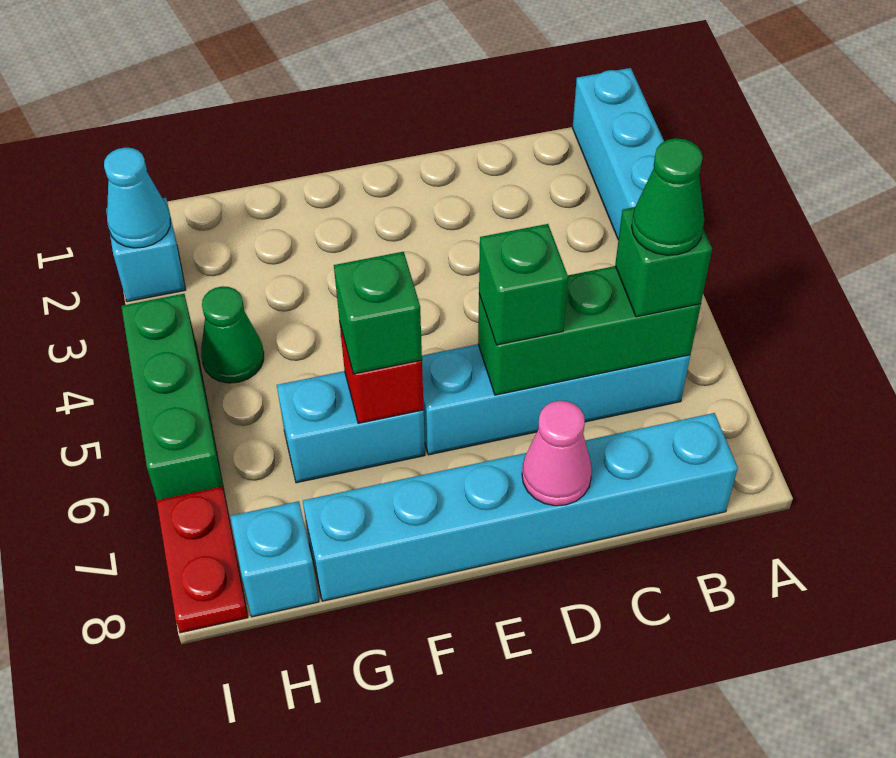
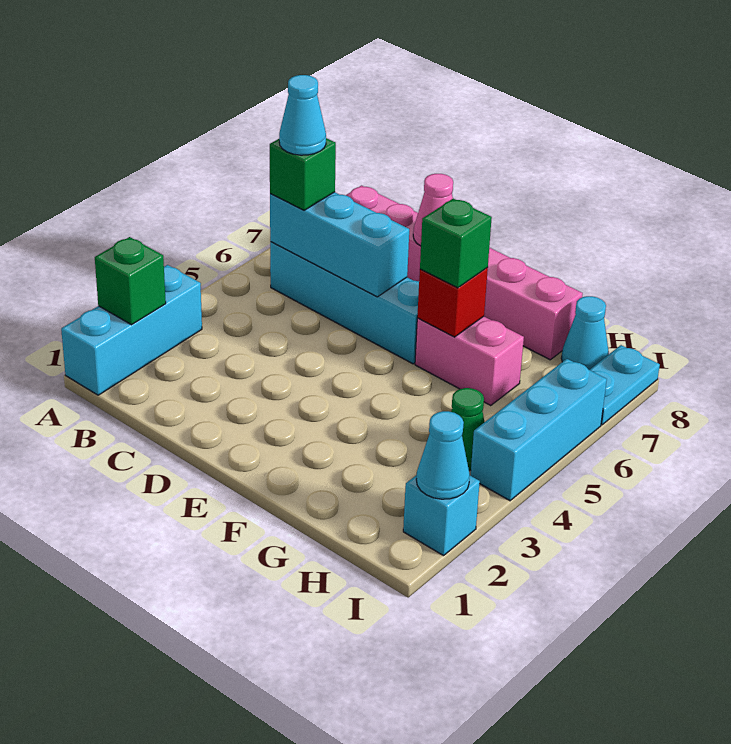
green 1x3 brick [478,266,701,395] -> cyan 1x3 brick [270,192,409,297]
green 1x1 cone [632,138,704,255] -> cyan 1x1 cone [279,75,326,155]
cyan 1x6 brick [303,413,738,601] -> pink 1x6 brick [346,186,583,360]
green 1x1 brick [479,224,568,345] -> green 1x1 brick moved to [95,237,166,325]
cyan 1x2 brick [277,371,425,483] -> pink 1x2 brick [415,316,524,406]
cyan 1x1 brick [230,501,319,617] -> cyan 1x1 cone [561,296,609,370]
green 1x3 brick [121,294,224,500] -> cyan 1x3 brick [471,359,607,501]
red 1x2 plate [157,487,248,633] -> cyan 1x2 plate [590,345,660,425]

